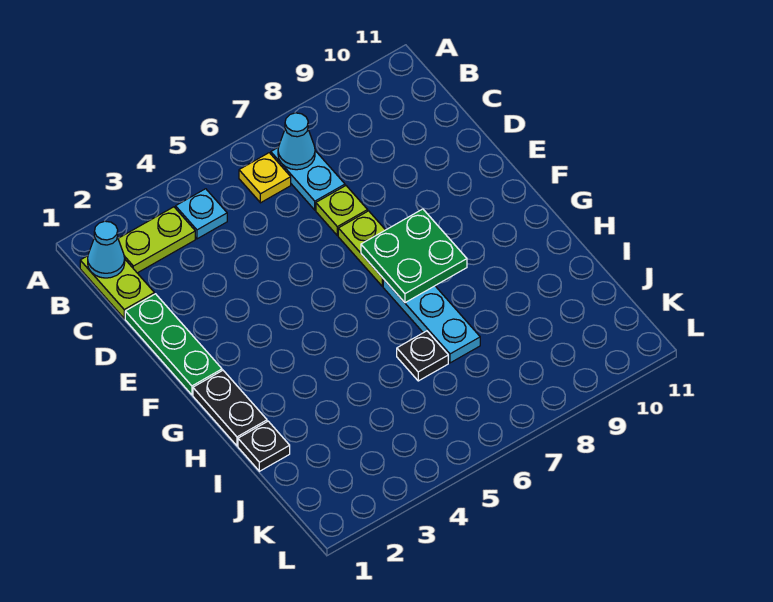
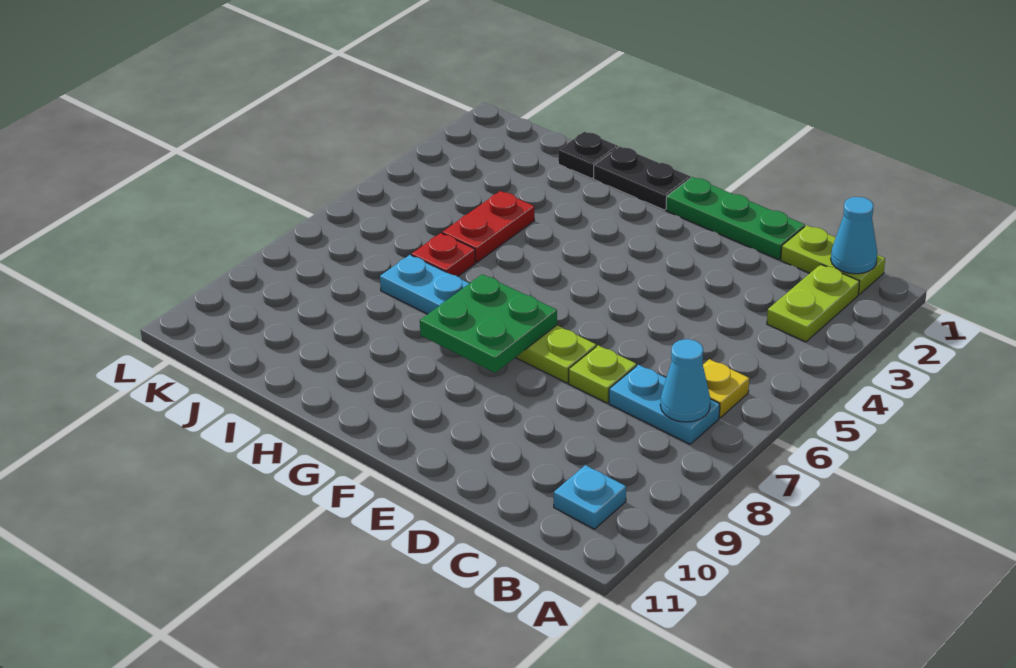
cyan 1x1 plate [176,189,227,239] -> cyan 1x1 plate moved to [554,465,626,529]
none -> red 1x2 plate [442,191,534,262]
black 1x1 plate [397,331,448,381] -> red 1x1 plate [412,233,476,276]

